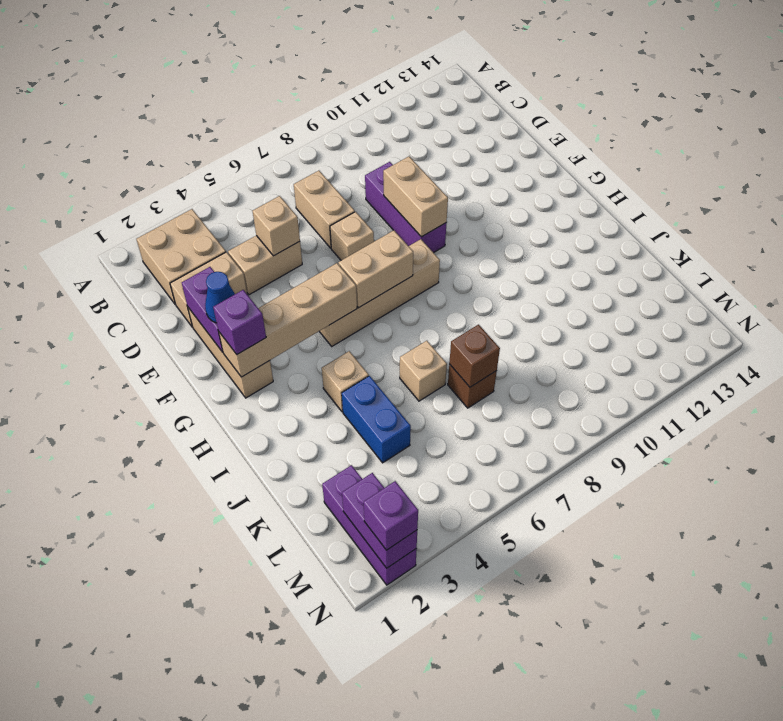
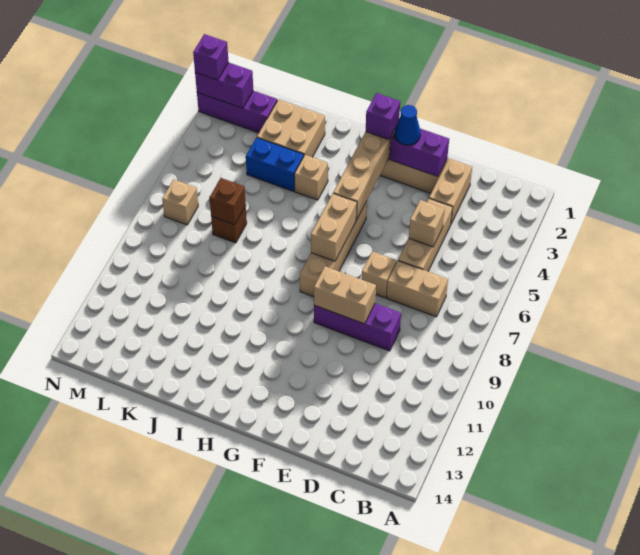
tan 2x2 brick [137,209,226,304] -> tan 2x2 brick moved to [257,99,325,157]
tan 1x2 brick [228,236,302,295] -> tan 1x3 brick [398,199,453,271]
tan 1x1 brick [400,341,447,401] -> tan 1x1 brick moved to [162,180,198,225]

